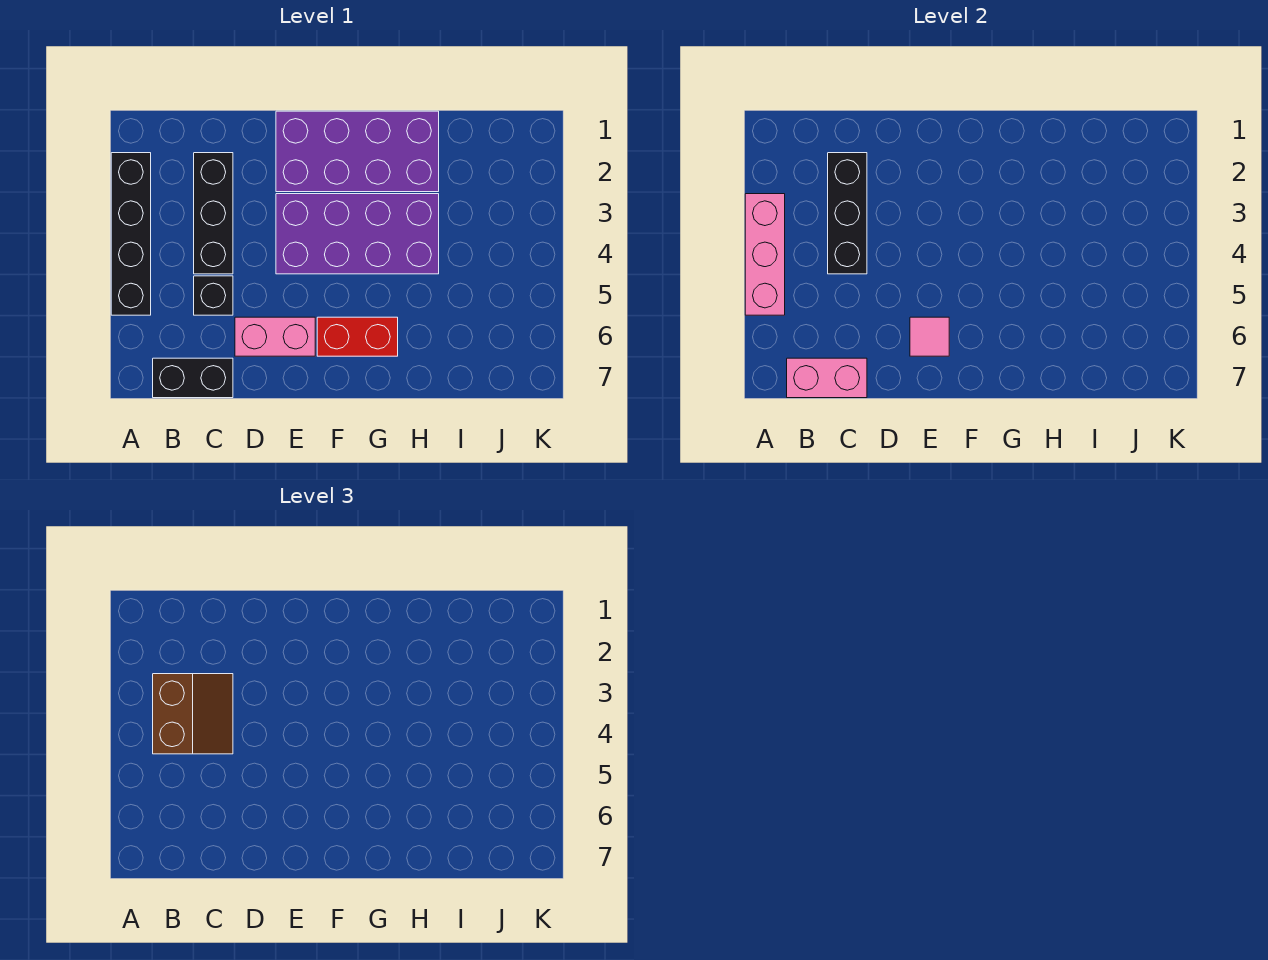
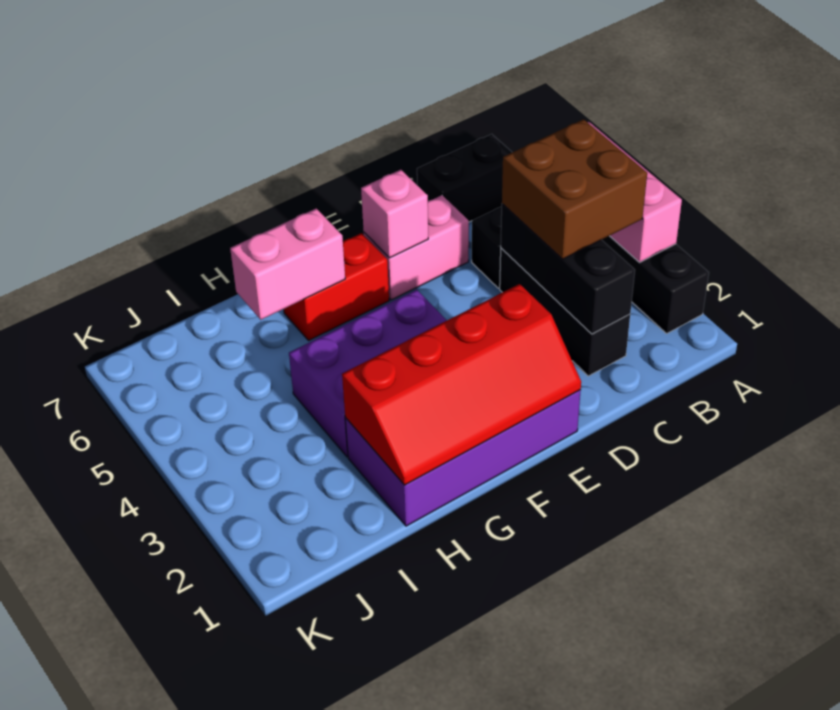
brown 2x2 slope [153,674,233,754] -> brown 2x2 brick [502,119,647,259]
pink 1x2 brick [787,358,867,398] -> pink 1x2 brick moved to [230,208,345,320]
none -> red 2x4 slope [342,284,581,485]
purple 2x4 brick [276,194,439,274] -> purple 2x3 brick [289,290,447,457]
pink 1x1 tile [910,317,949,356] -> pink 1x1 brick [361,170,428,258]

